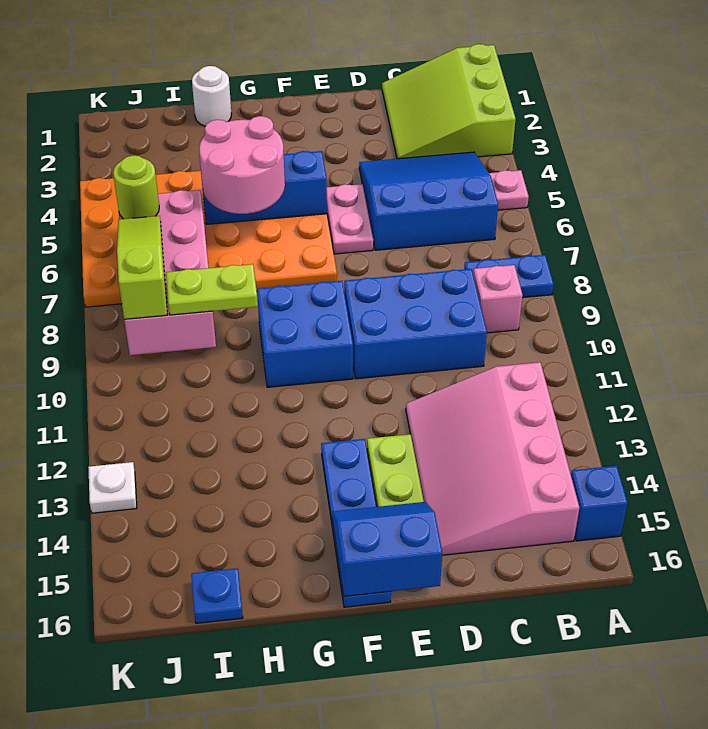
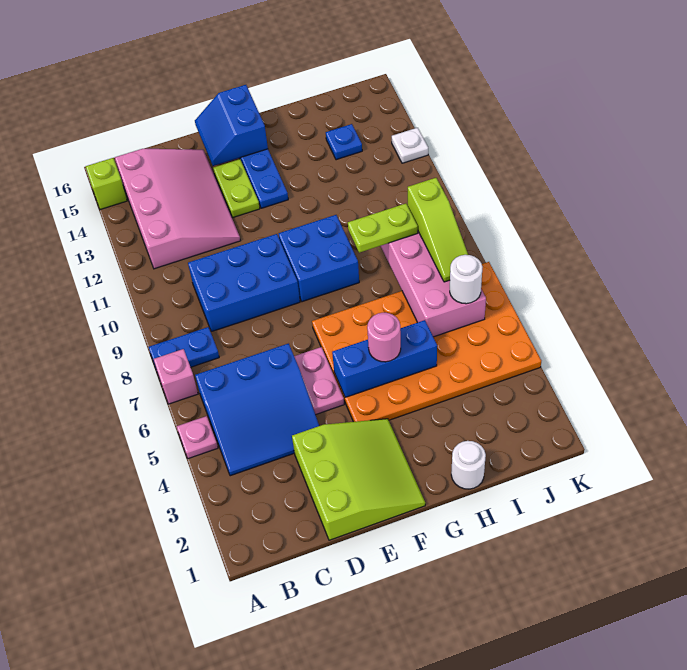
lime 3x3 slope [382,44,516,159] -> lime 3x3 slope moved to [292,419,425,540]
blue 1x1 brick [571,466,628,541] -> lime 1x1 brick [86,158,127,210]
pink 1x1 brick [473,265,522,333] -> pink 1x1 brick moved to [154,349,198,404]
blue 2x2 slope [332,502,442,596] -> blue 2x2 slope turned to [195,85,268,166]
pink 2x2 round brick [199,116,285,214] -> pink 1x1 round brick [367,313,401,362]
blue 1x1 plate [191,568,243,623] -> blue 1x1 plate moved to [326,124,362,160]
lime 1x1 round brick [113,155,159,219] -> white 1x1 round brick [450,255,483,304]

